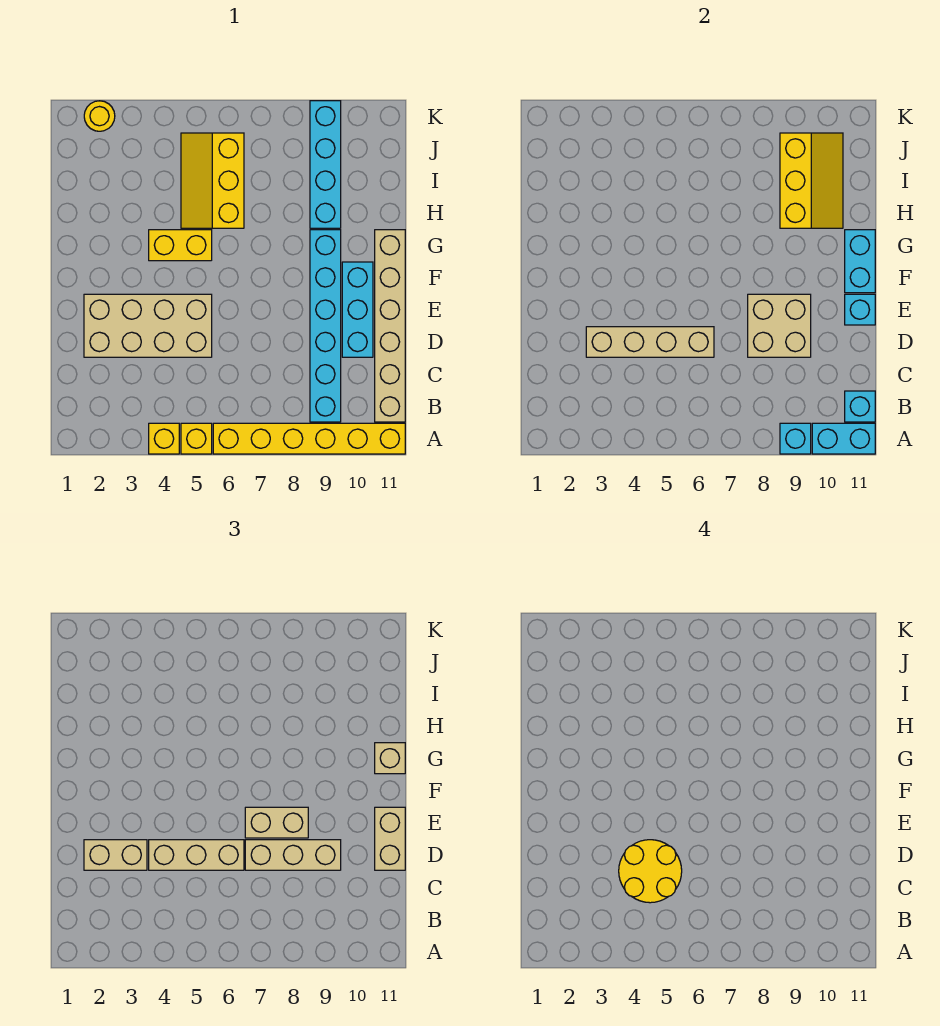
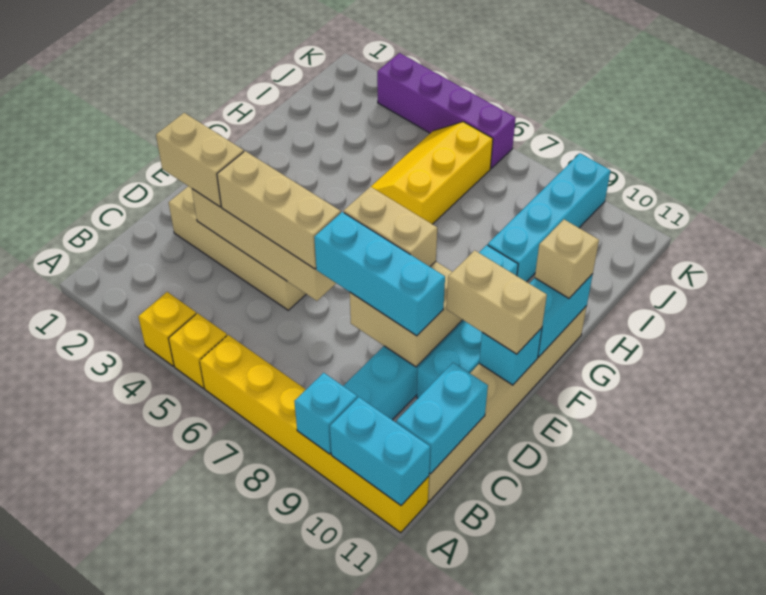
cyan 1x1 brick [845,391,875,422] -> cyan 1x2 brick [396,363,488,474]
yellow 2x2 round brick [619,840,682,903] -> none
tan 1x3 brick [245,840,341,870] -> cyan 1x3 brick [314,212,445,336]
tan 1x2 brick [375,807,405,870] -> tan 1x2 brick turned to [446,250,547,354]
yellow 1x2 brick [149,230,212,261] -> none
yellow 2x3 slope [780,133,843,228] -> none
yellow 1x1 round brick [84,101,115,131] -> none
none -> purple 1x4 brick [377,53,516,168]

